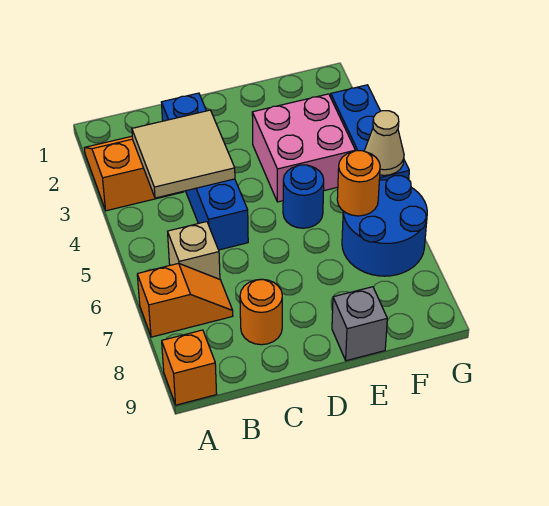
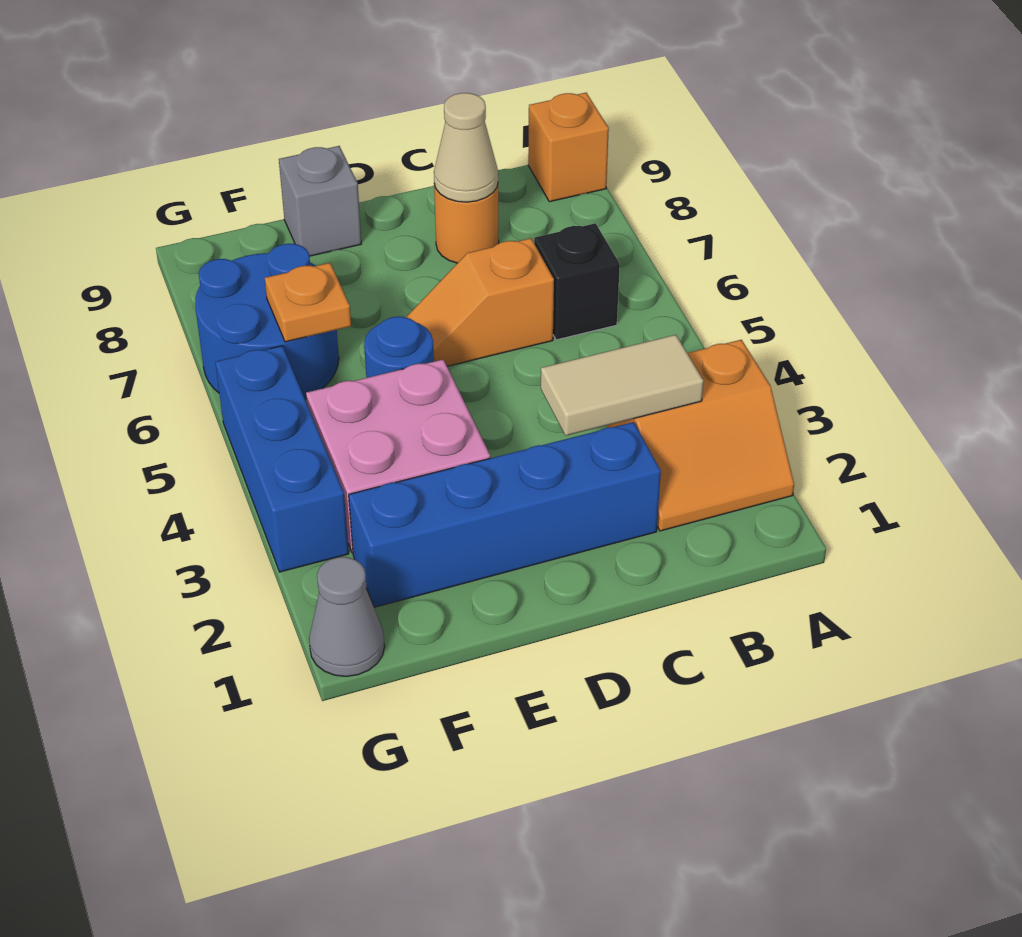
orange 1x2 slope [137,263,233,337] -> orange 1x2 slope moved to [406,238,554,366]
tan 2x2 tile [132,110,235,198] -> tan 1x2 tile [541,335,703,436]
tan 1x1 brick [168,222,220,279] -> black 1x1 brick [534,223,620,340]
blue 1x4 brick [162,93,248,250] -> blue 1x4 brick turned to [349,422,661,607]
orange 1x1 round brick [337,151,380,216] -> orange 1x1 plate [265,263,351,342]
none -> grey 1x1 cone [309,557,385,676]
tan 1x1 cone [365,111,404,175] -> tan 1x1 cone moved to [434,93,498,202]

